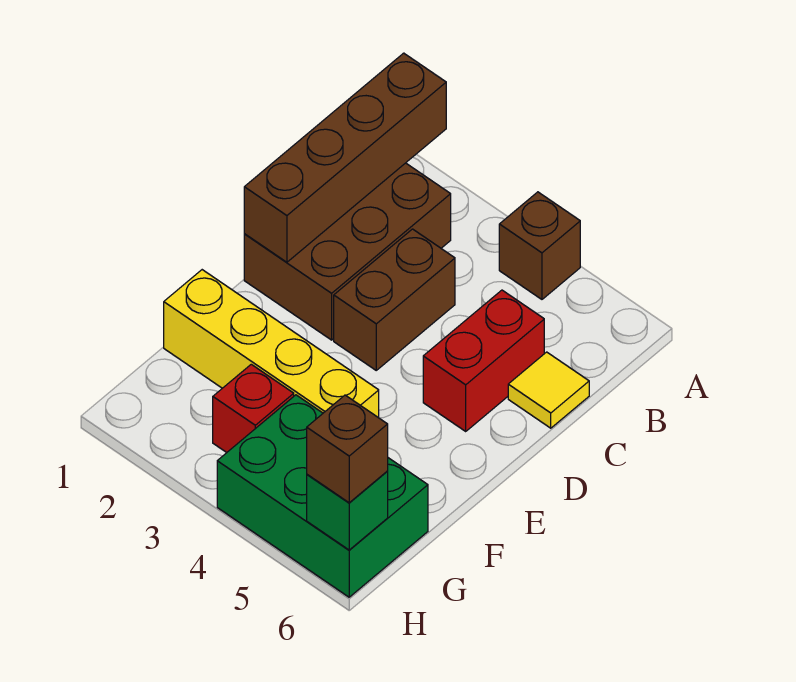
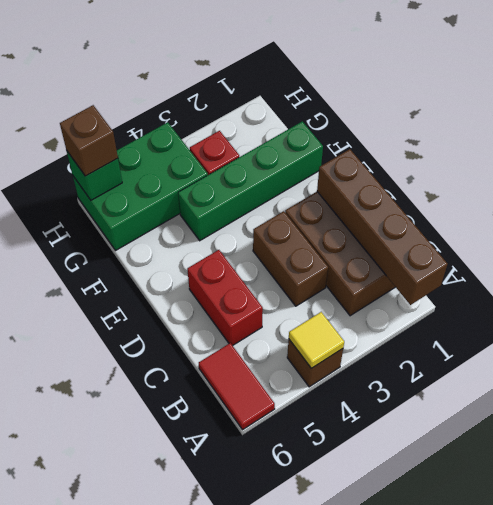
none -> red 1x2 tile [199,343,275,430]
yellow 1x1 tile [508,352,589,428] -> yellow 1x1 tile moved to [289,312,344,368]
yellow 1x4 brick [164,270,379,418] -> green 1x4 brick [178,121,323,241]

